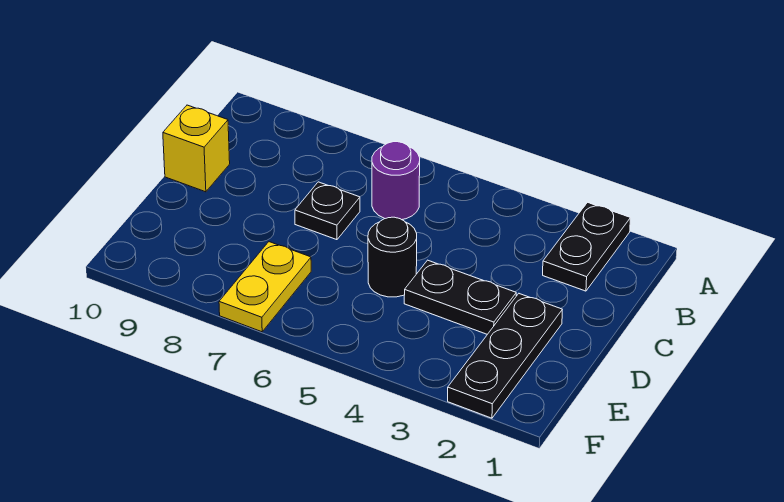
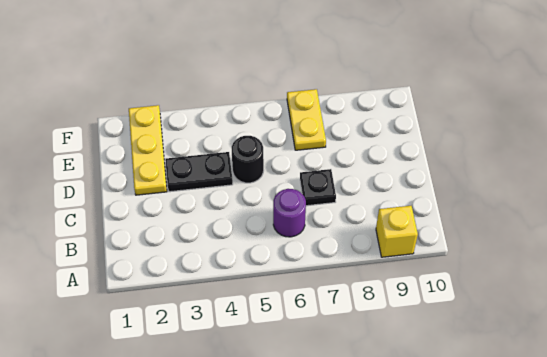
black 1x2 plate [543,202,630,291] -> none
yellow 1x1 brick [163,105,230,192] -> yellow 1x1 brick moved to [376,206,418,257]
black 1x3 plate [448,294,562,418] -> yellow 1x3 plate [129,105,167,195]

